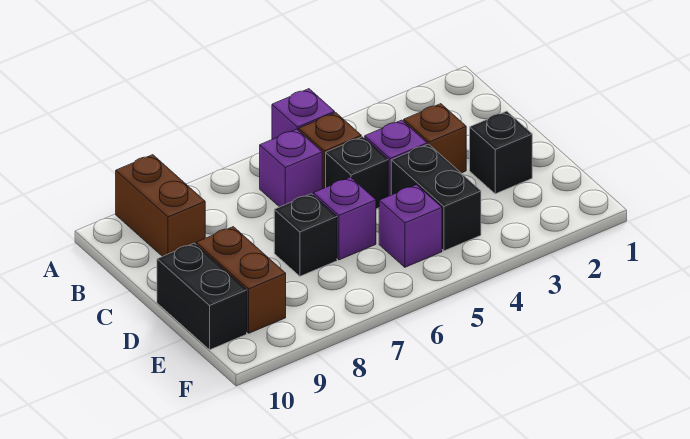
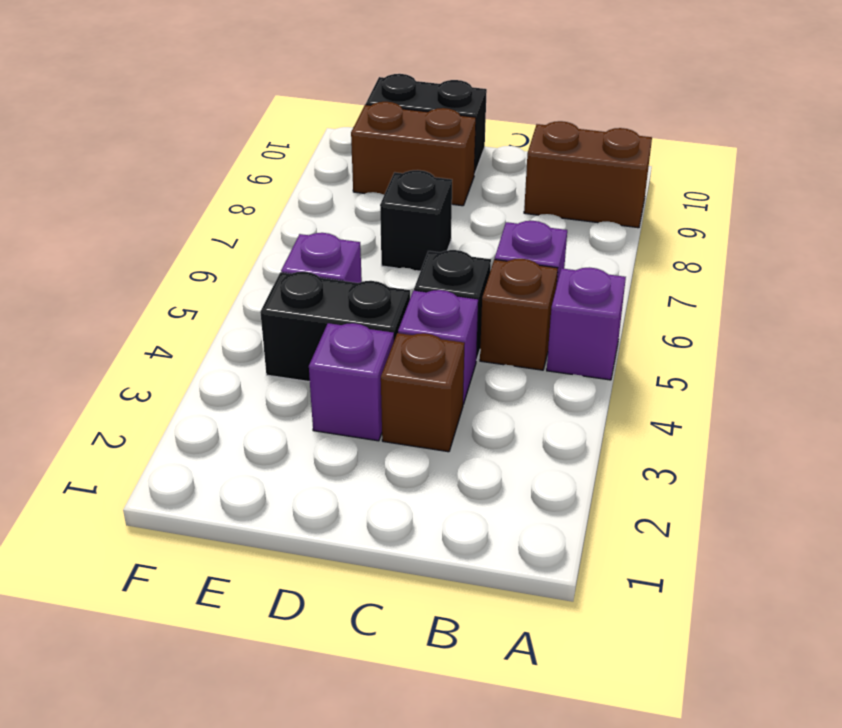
black 1x1 brick [470,111,532,194] -> none
purple 1x1 brick [313,177,376,260] -> purple 1x1 brick moved to [309,323,394,441]

